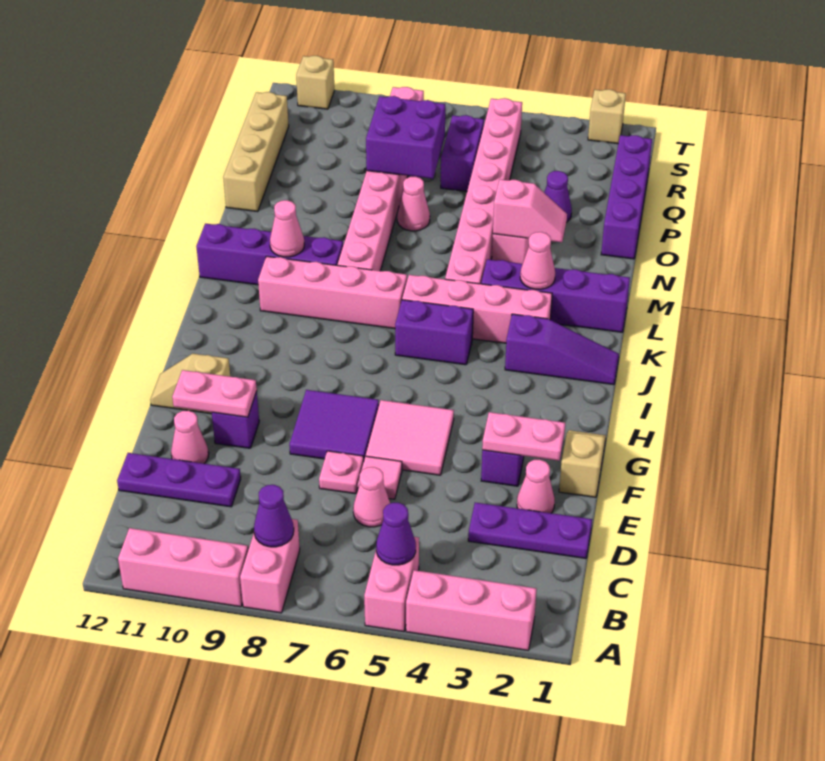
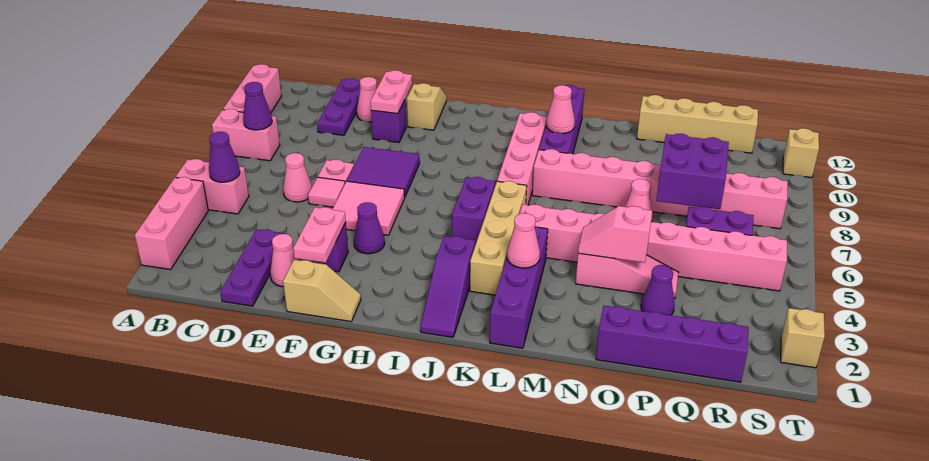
none -> purple 1x1 cone [354,202,385,254]
pink 1x4 brick [402,275,552,343] -> tan 1x4 brick [470,181,527,295]
pink 1x2 slope [493,179,567,242] -> pink 1x2 slope turned to [578,206,652,263]

